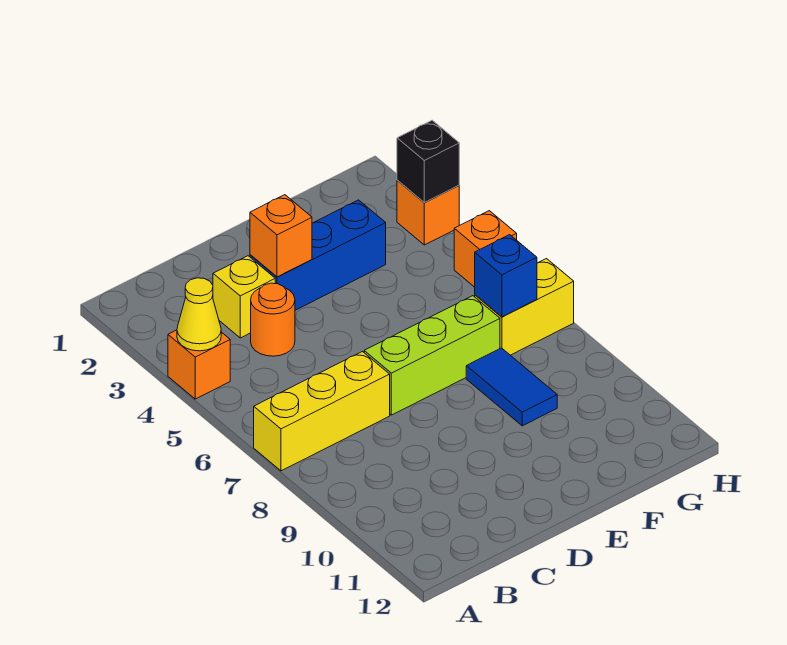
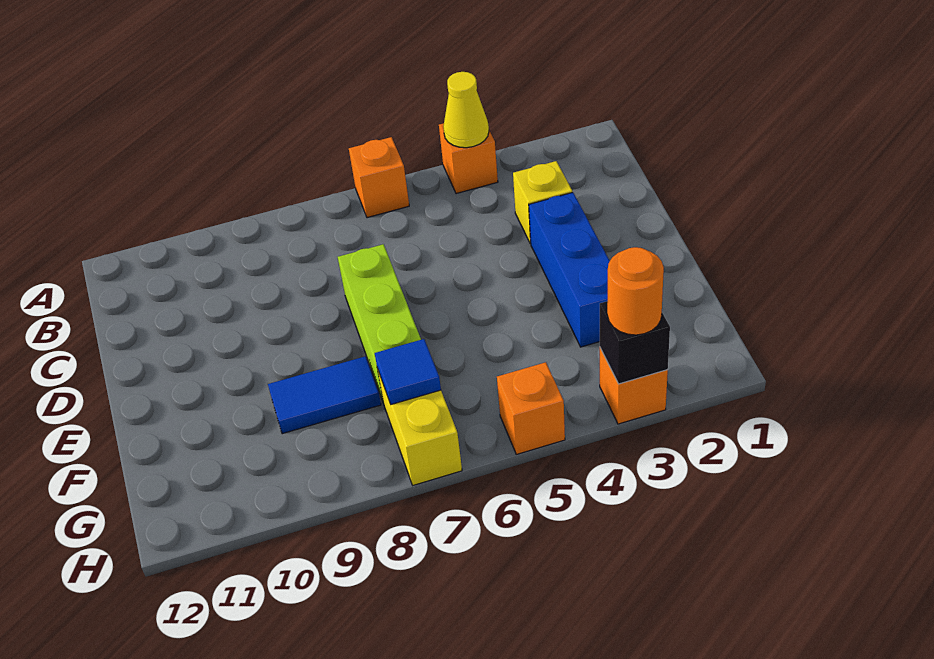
yellow 1x3 brick [254,352,390,471] -> none
orange 1x1 round brick [251,283,295,356] -> orange 1x1 round brick moved to [607,247,664,335]
orange 1x1 brick [250,195,312,277] -> orange 1x1 brick moved to [349,137,409,218]
blue 1x1 brick [475,235,537,317] -> blue 1x1 tile [375,339,441,404]

